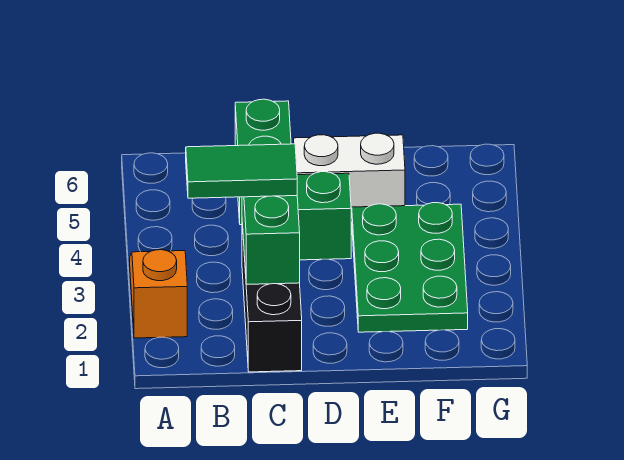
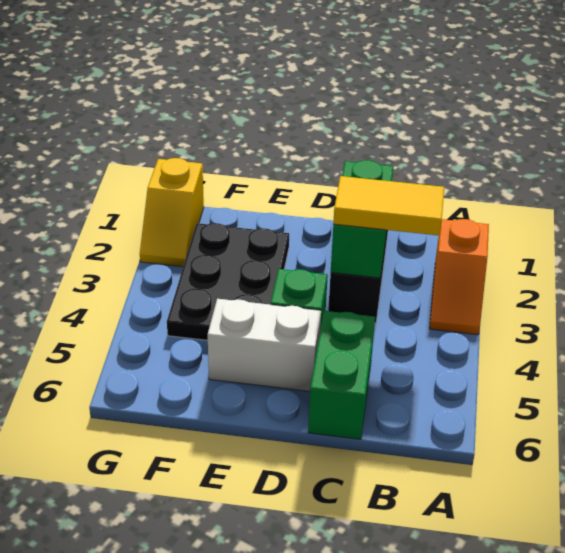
green 1x2 tile [186,144,297,198] -> yellow 1x2 tile [333,176,444,236]
green 2x3 plate [351,203,468,332] -> black 2x3 plate [167,223,289,340]
none -> yellow 1x2 slope [140,158,204,267]

